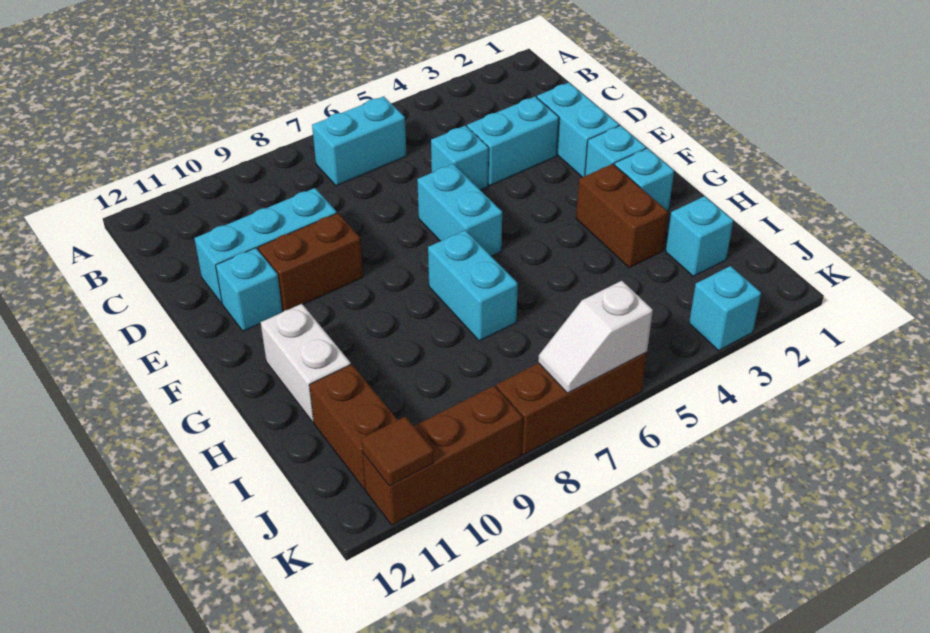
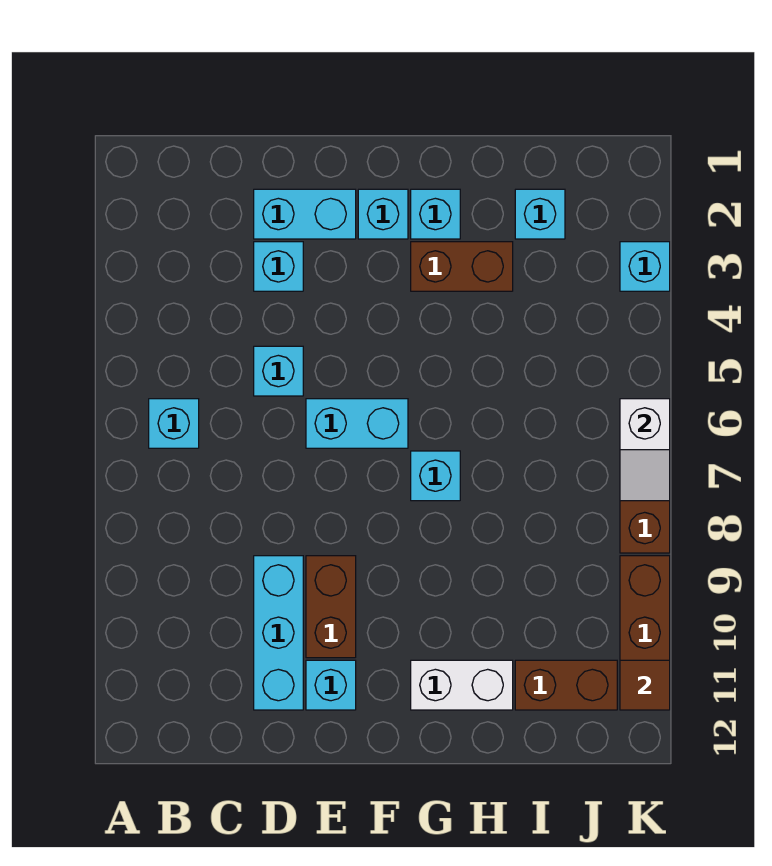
cyan 1x2 brick [312,96,406,186] -> cyan 1x1 brick [149,399,199,448]
cyan 1x2 brick [467,97,559,186] -> cyan 1x1 brick [254,242,303,291]
cyan 1x2 brick [428,230,518,341] -> cyan 1x1 brick [411,451,460,501]

